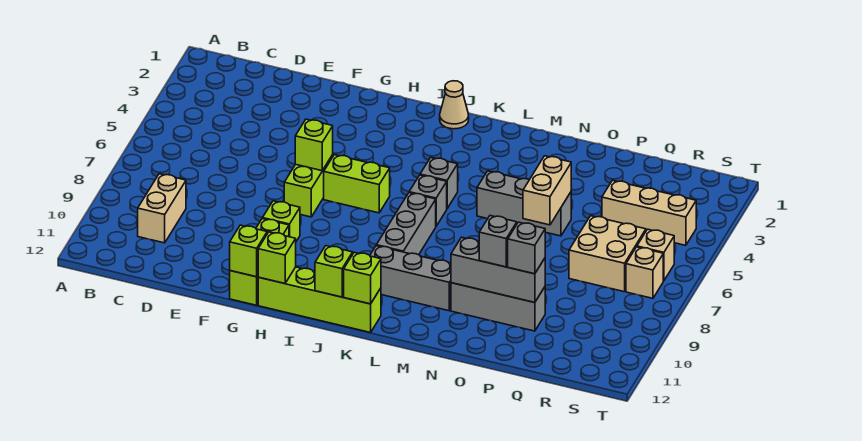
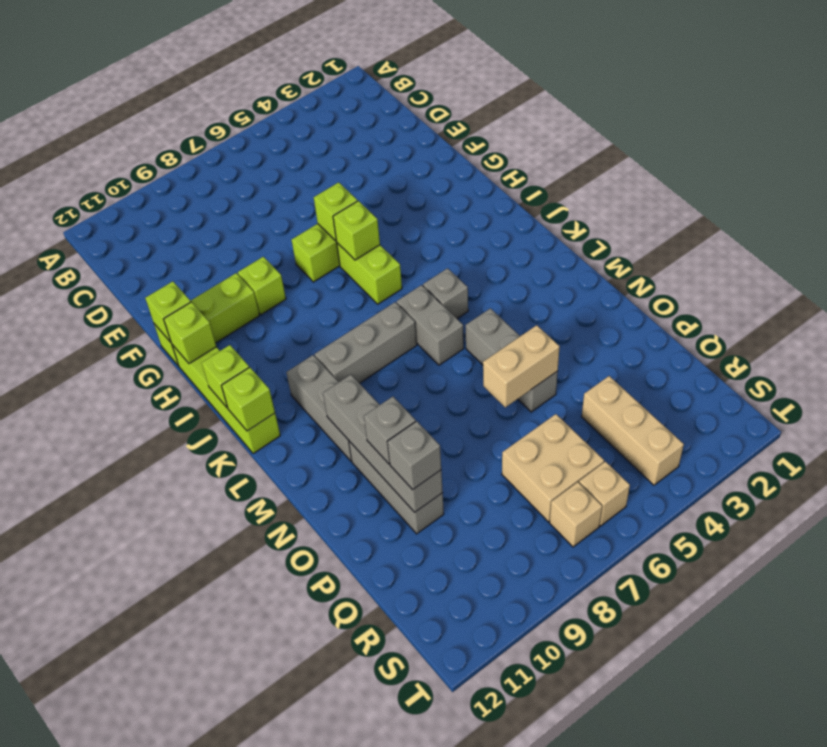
tan 1x2 brick [138,174,186,243] -> none
none -> lime 1x1 brick [333,201,380,260]
tan 1x1 cone [440,81,469,129] -> none
grey 1x1 brick [409,175,447,226] -> grey 1x2 brick [396,285,464,365]
grey 1x3 brick [451,237,545,303] -> grey 1x4 brick [323,375,443,512]

